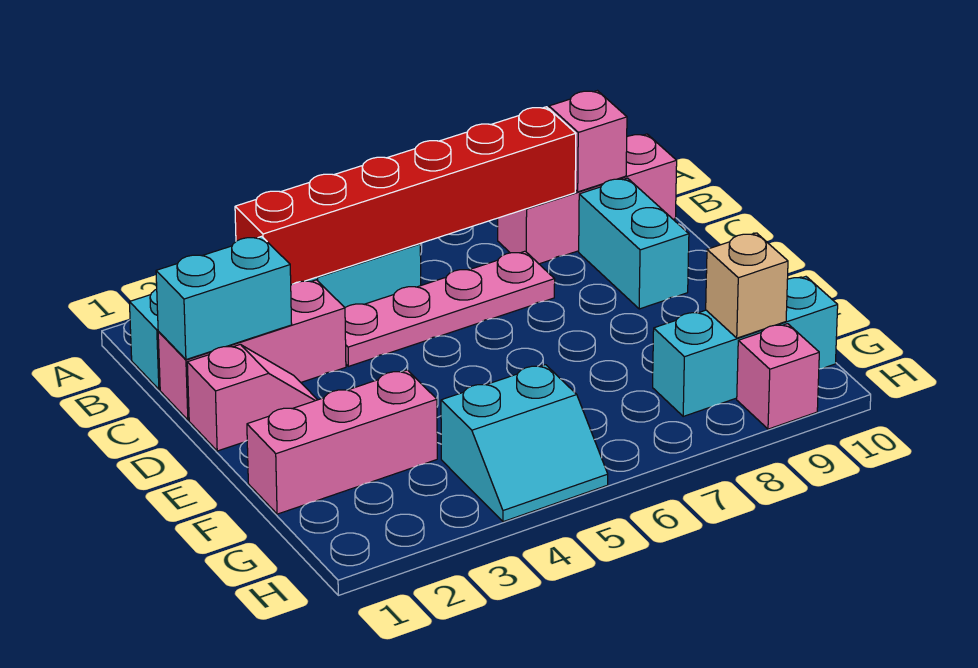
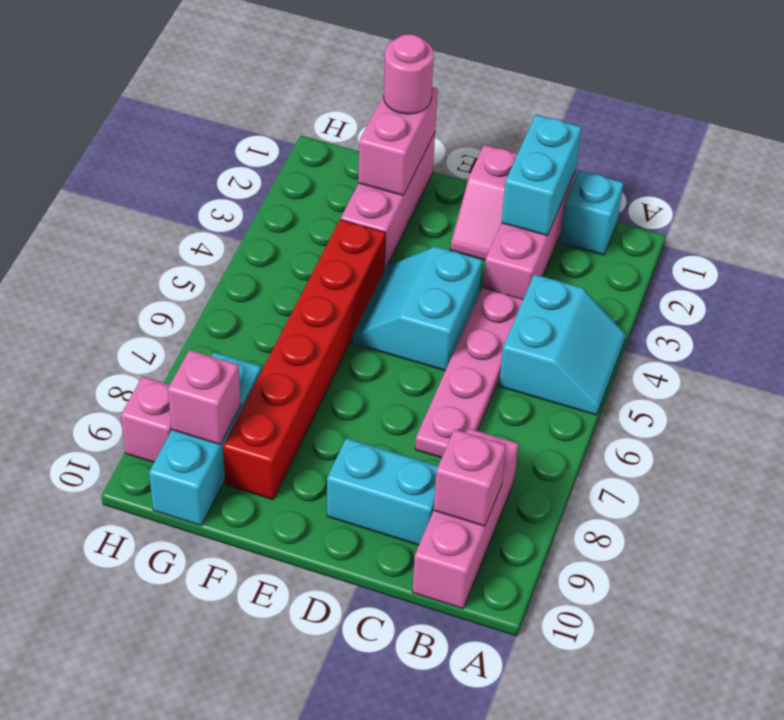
red 1x6 brick [235,107,576,285] -> red 1x6 brick moved to [223,220,385,500]
none -> pink 1x2 brick [358,87,438,195]
none -> pink 1x1 round brick [384,34,434,114]
cyan 2x2 slope [441,365,608,522] -> cyan 2x2 slope moved to [352,246,482,371]
tan 1x1 brick [706,233,788,338] -> pink 1x1 brick [168,350,241,445]

